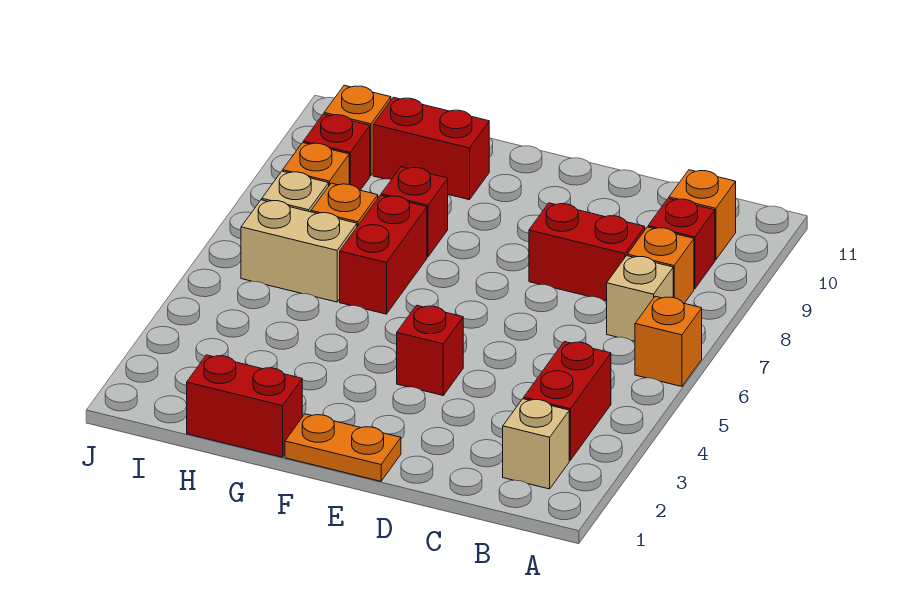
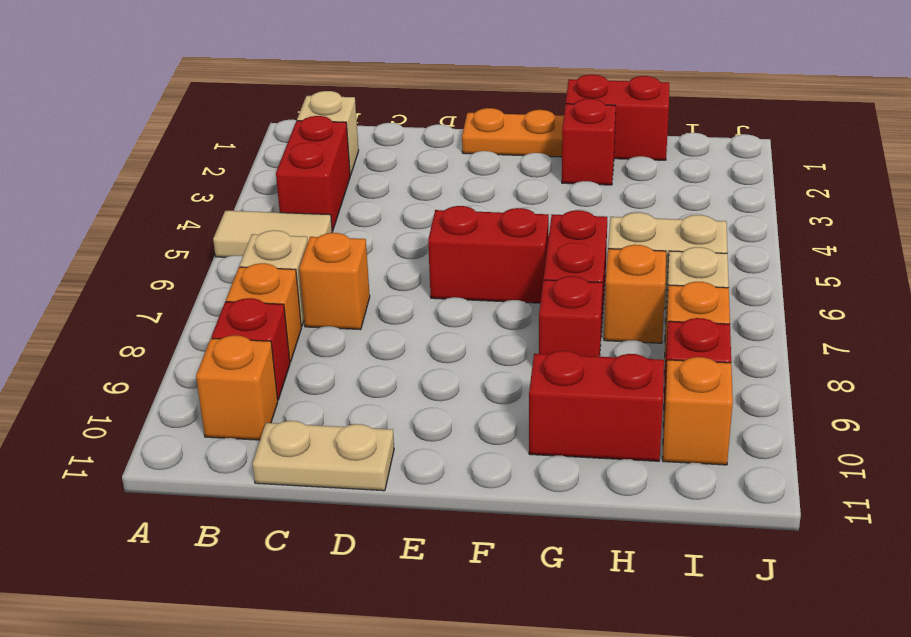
none -> tan 1x2 tile [213,211,332,257]
orange 1x1 brick [635,296,702,387] -> orange 1x1 brick moved to [299,233,370,330]
red 1x2 brick [529,203,645,301] -> red 1x2 brick moved to [428,206,549,303]
none -> tan 1x2 plate [253,421,394,491]
red 1x1 brick [397,305,463,395] -> red 1x1 brick moved to [562,99,616,185]

